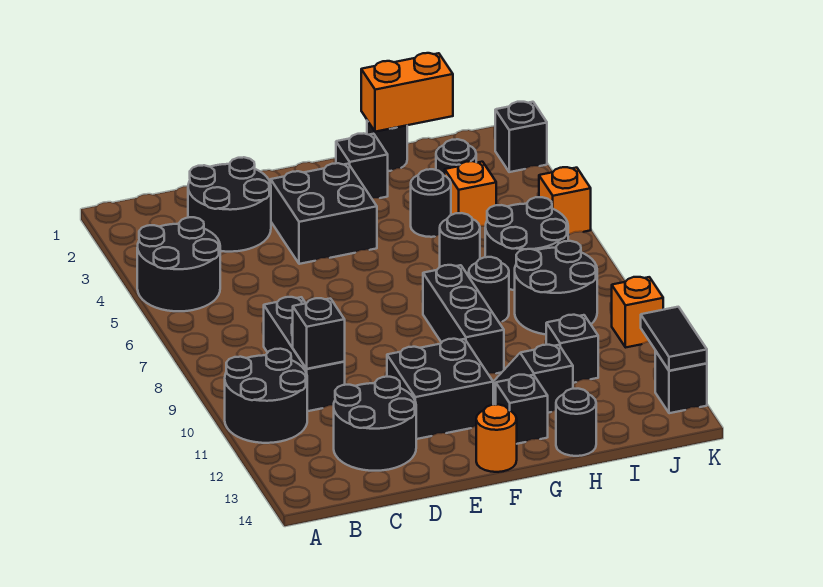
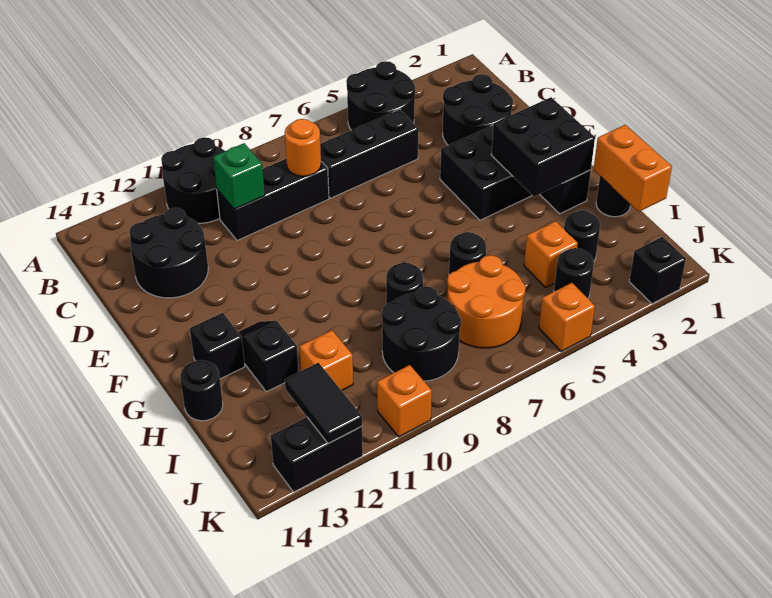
black 1x1 brick [293,298,345,369] -> green 1x1 brick [213,143,265,209]
black 2x2 brick [387,339,493,439] -> black 2x2 brick moved to [491,97,595,196]
orange 1x1 round brick [476,404,517,472] -> orange 1x1 round brick moved to [285,119,321,176]
black 1x3 brick [423,265,504,374] -> black 1x3 brick moved to [320,109,419,198]
black 1x1 round brick [411,169,451,237] -> black 1x1 round brick moved to [554,248,594,298]
black 2x2 round brick [485,197,568,290] -> orange 2x2 round brick [447,255,526,348]
black 1x1 brick [546,315,598,383] -> orange 1x1 brick [300,330,353,391]
black 1x2 tile [641,307,707,371] -> black 1x2 tile turned to [285,363,362,443]
black 1x1 brick [655,351,707,413] -> black 1x2 brick [271,417,363,492]

